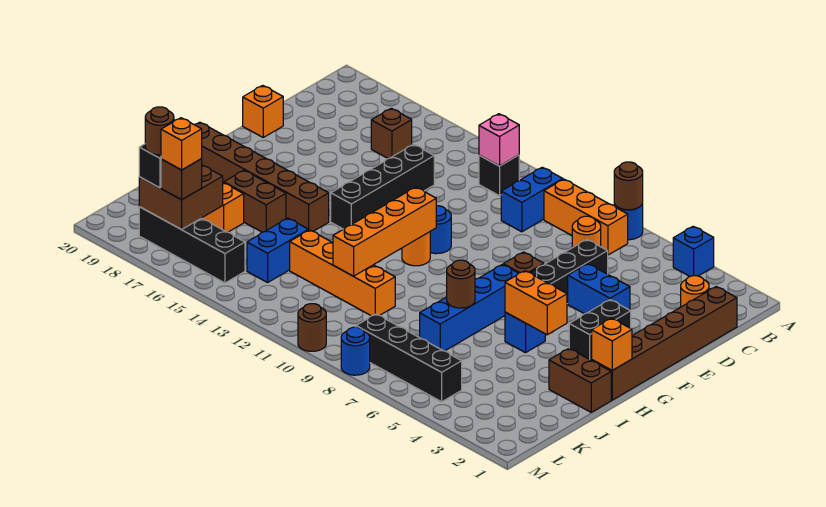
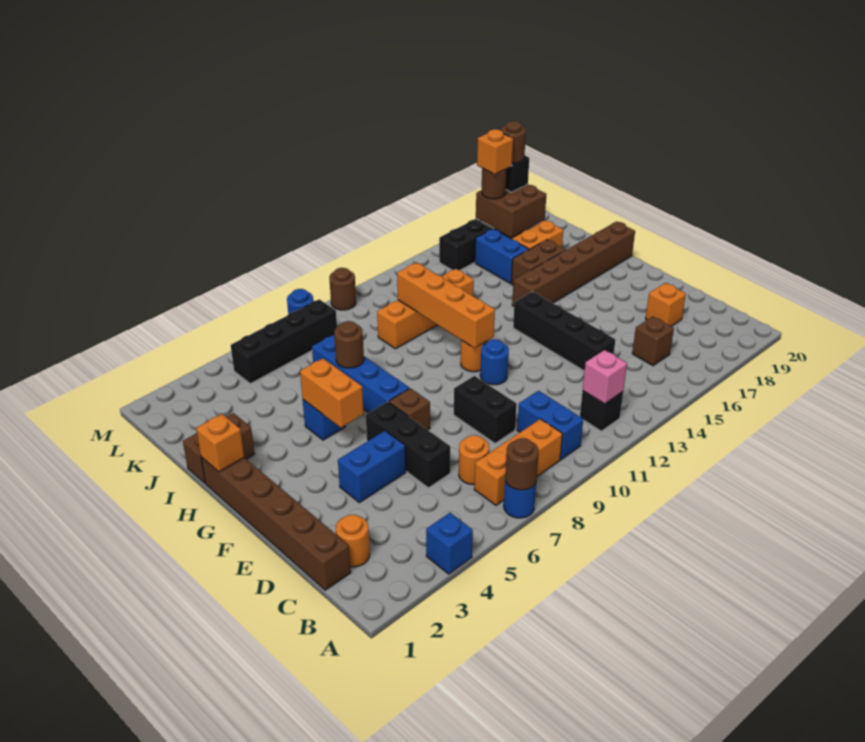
orange 1x1 brick [243,85,283,137] -> orange 1x1 brick moved to [645,283,686,327]
black 1x2 brick [569,300,631,360] -> black 1x2 brick moved to [454,376,517,443]
orange 1x2 brick [505,271,567,335] -> orange 1x2 brick turned to [300,358,364,428]
blue 1x2 brick [247,218,309,283] -> blue 1x2 brick moved to [475,229,529,284]
brown 1x1 brick [161,159,202,200] -> brown 1x1 round brick [482,168,507,199]

